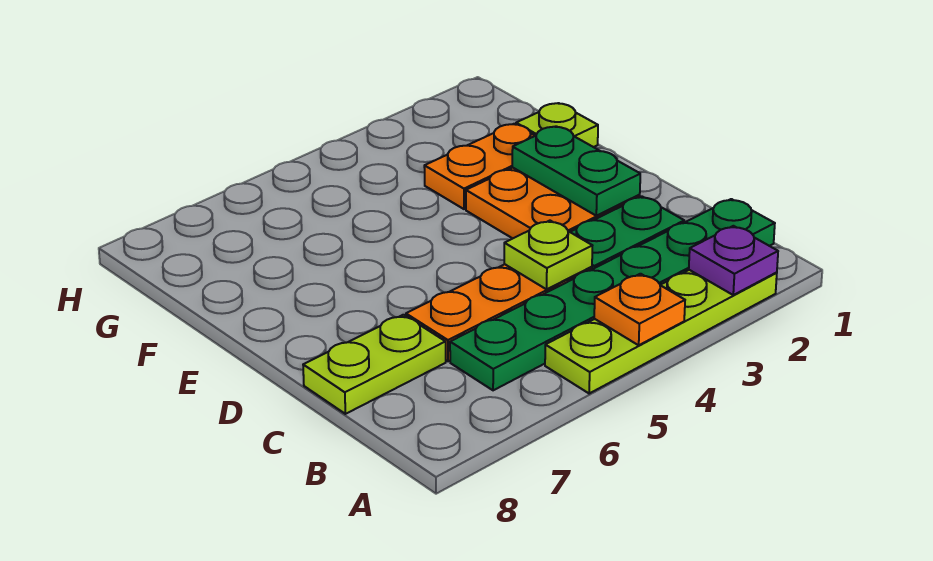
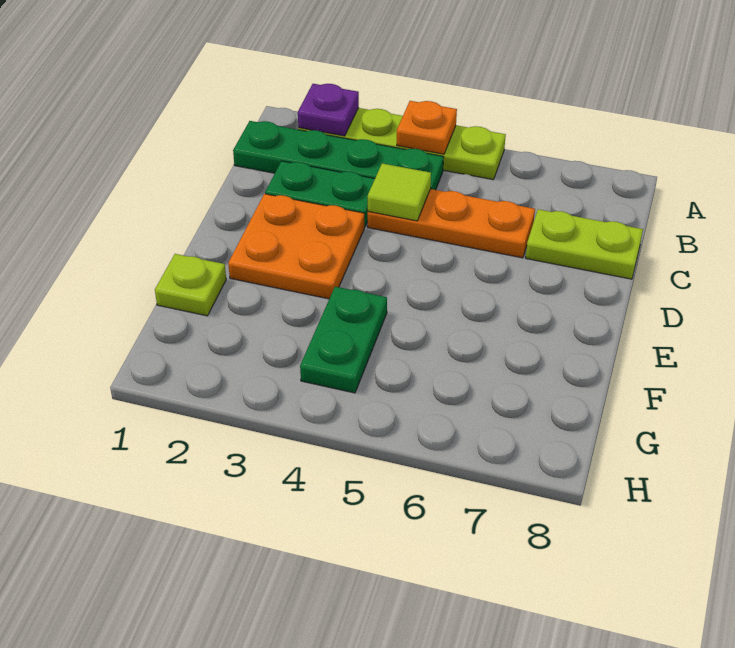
green 1x6 plate [450,199,775,390] -> green 1x4 plate [233,121,444,190]
lime 1x1 plate [504,221,592,289] -> lime 1x1 tile [368,163,431,221]
green 1x2 plate [512,126,640,216] -> green 1x2 plate moved to [300,287,387,393]
orange 1x2 plate [424,124,535,209] -> none

